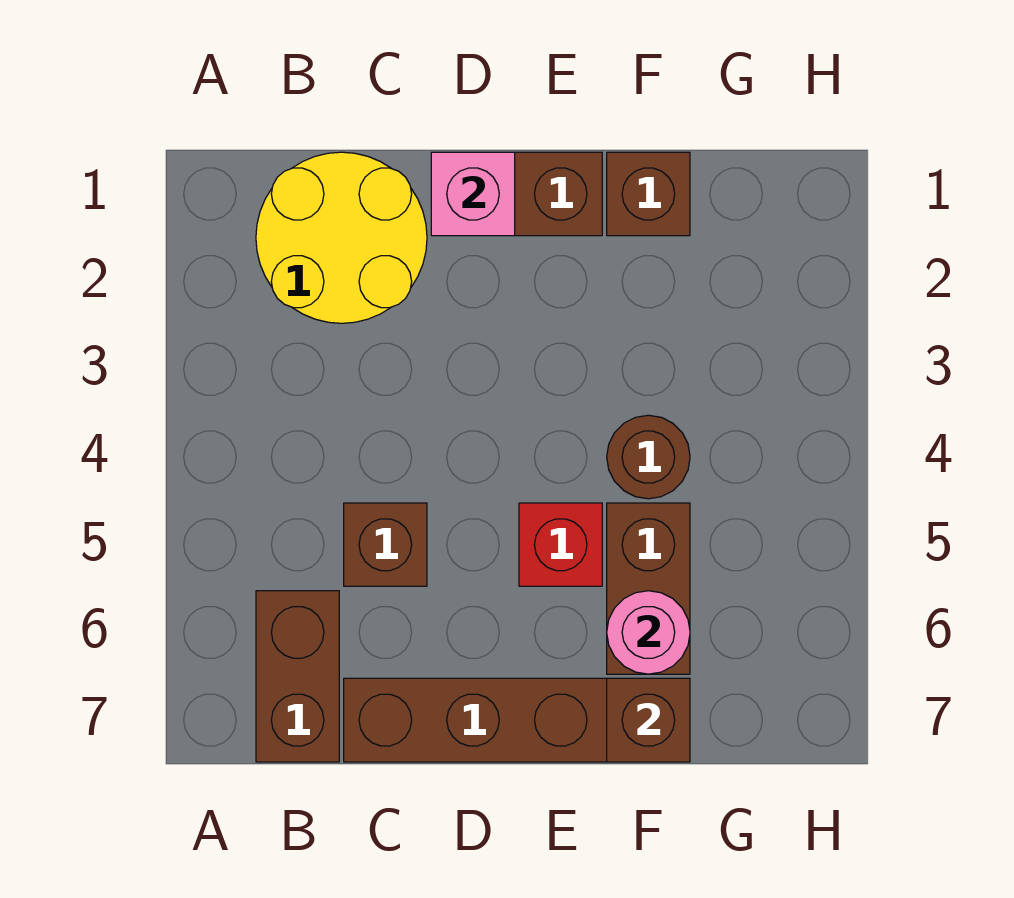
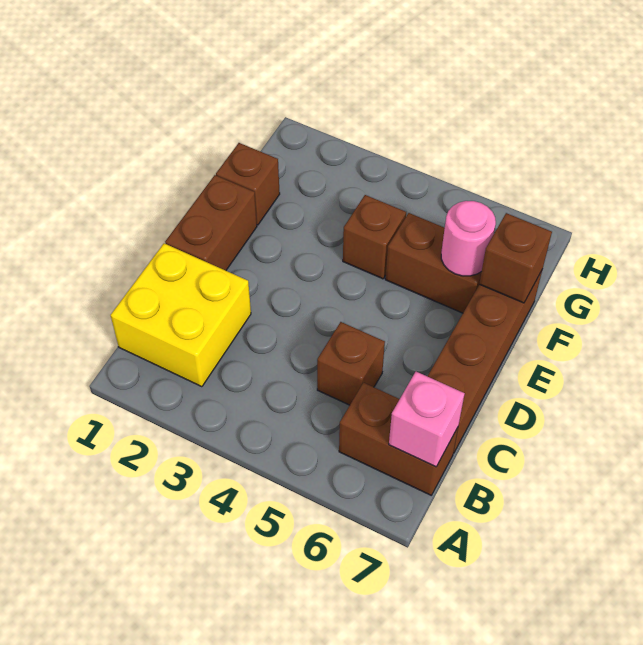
yellow 2x2 round brick [256,152,427,323] -> yellow 2x2 brick [111,243,251,387]
pink 1x1 brick [431,152,515,236] -> pink 1x1 brick moved to [389,372,465,467]
red 1x1 brick [519,503,602,586] -> none
brown 1x1 round brick [607,415,690,499] -> brown 1x1 brick [343,195,406,279]

